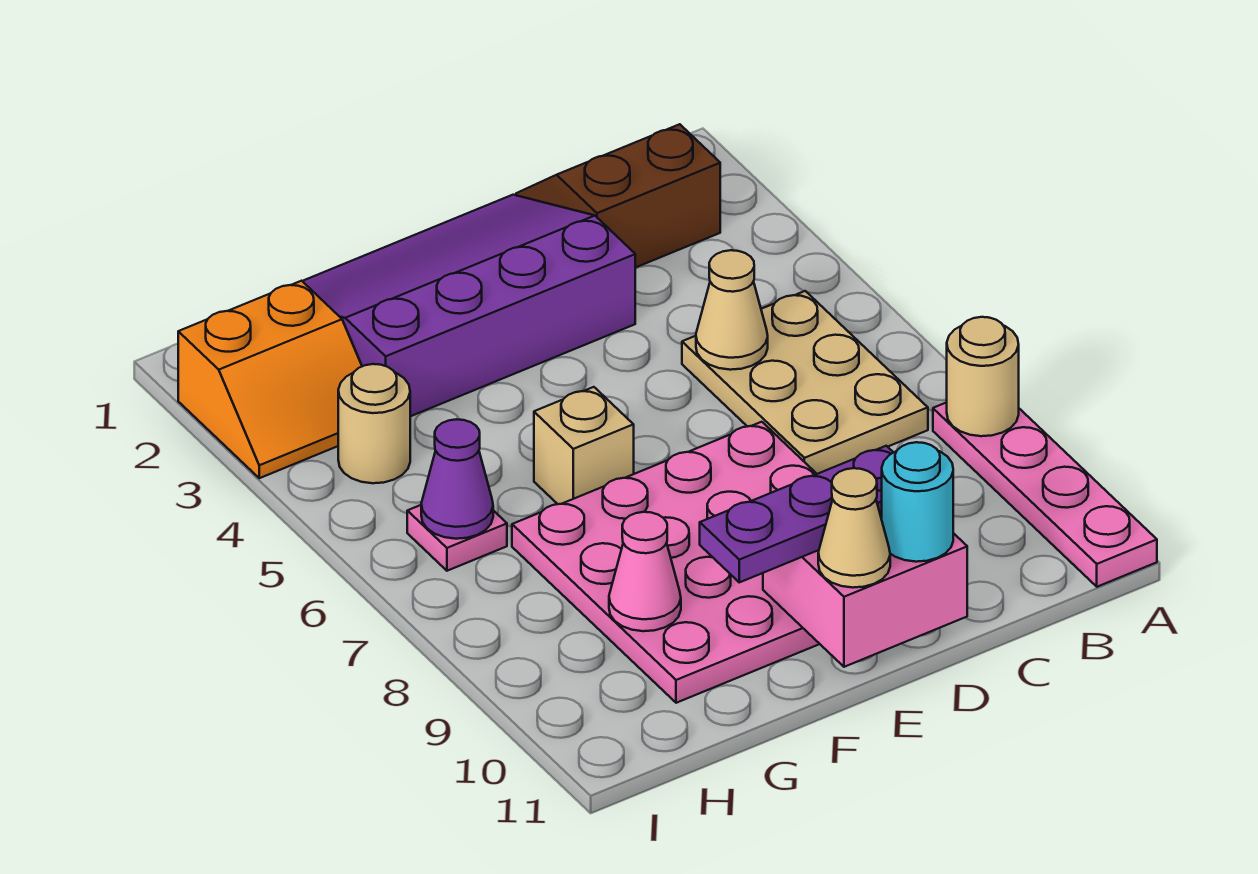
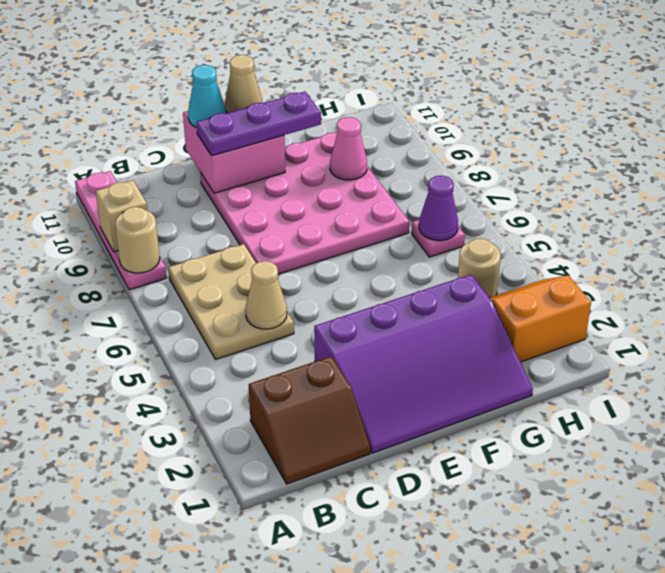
cyan 1x1 round brick [882,442,953,562] -> cyan 1x1 cone [188,65,226,127]
tan 1x1 brick [534,387,634,504] -> tan 1x1 brick moved to [96,180,148,252]

